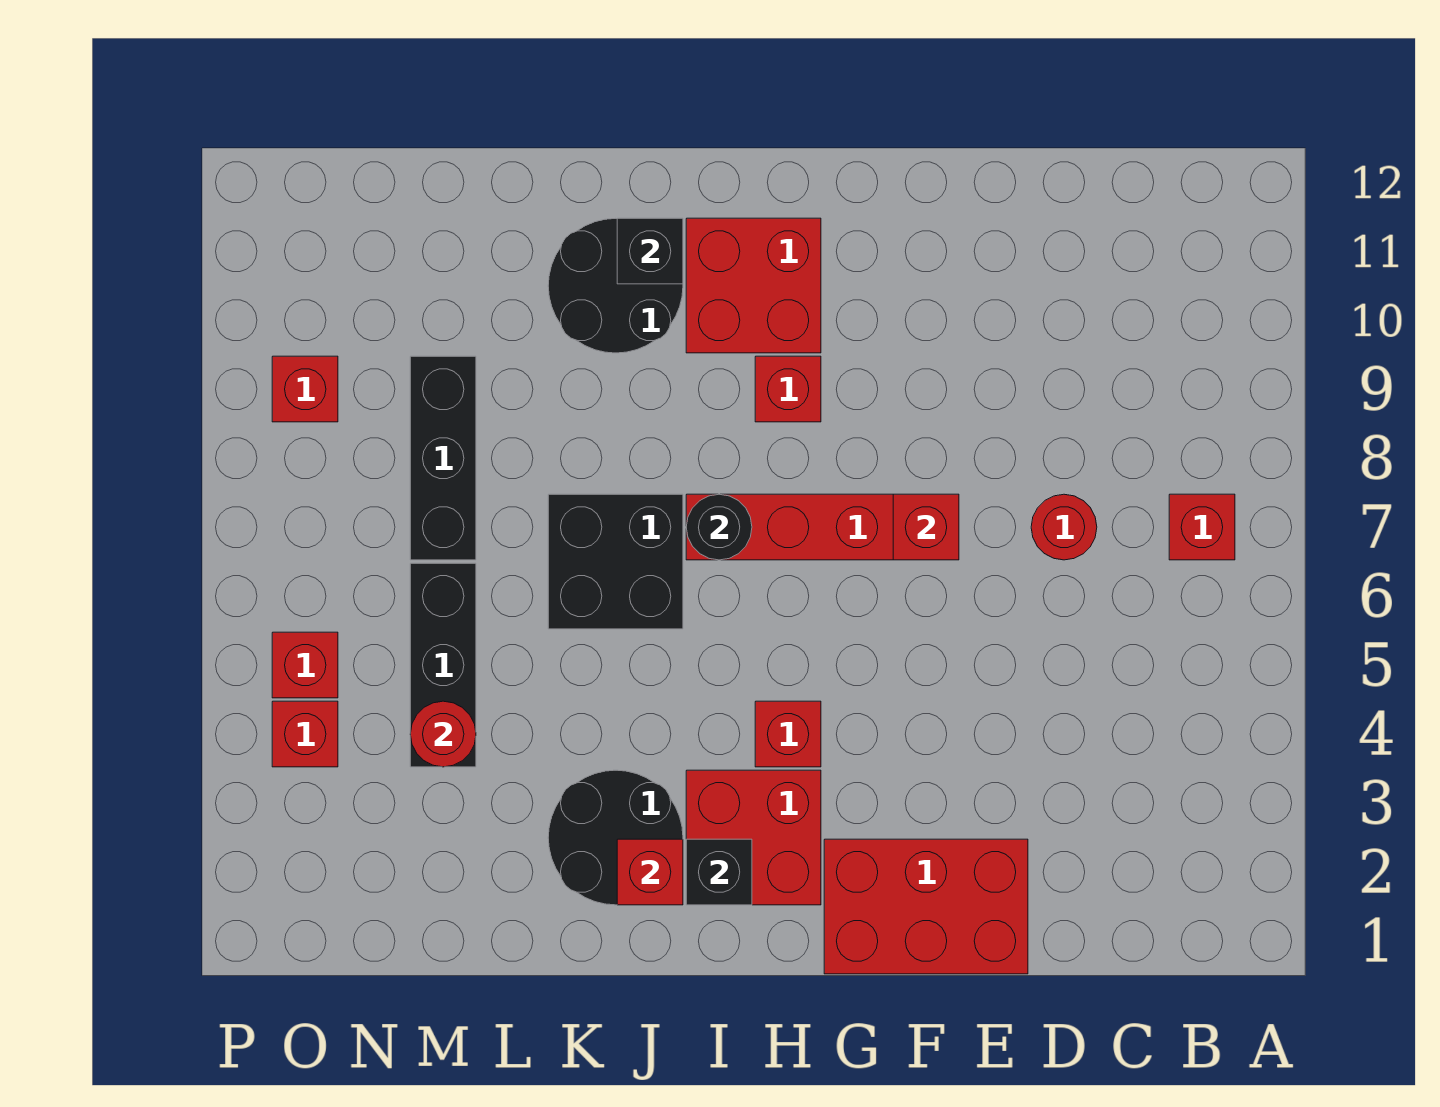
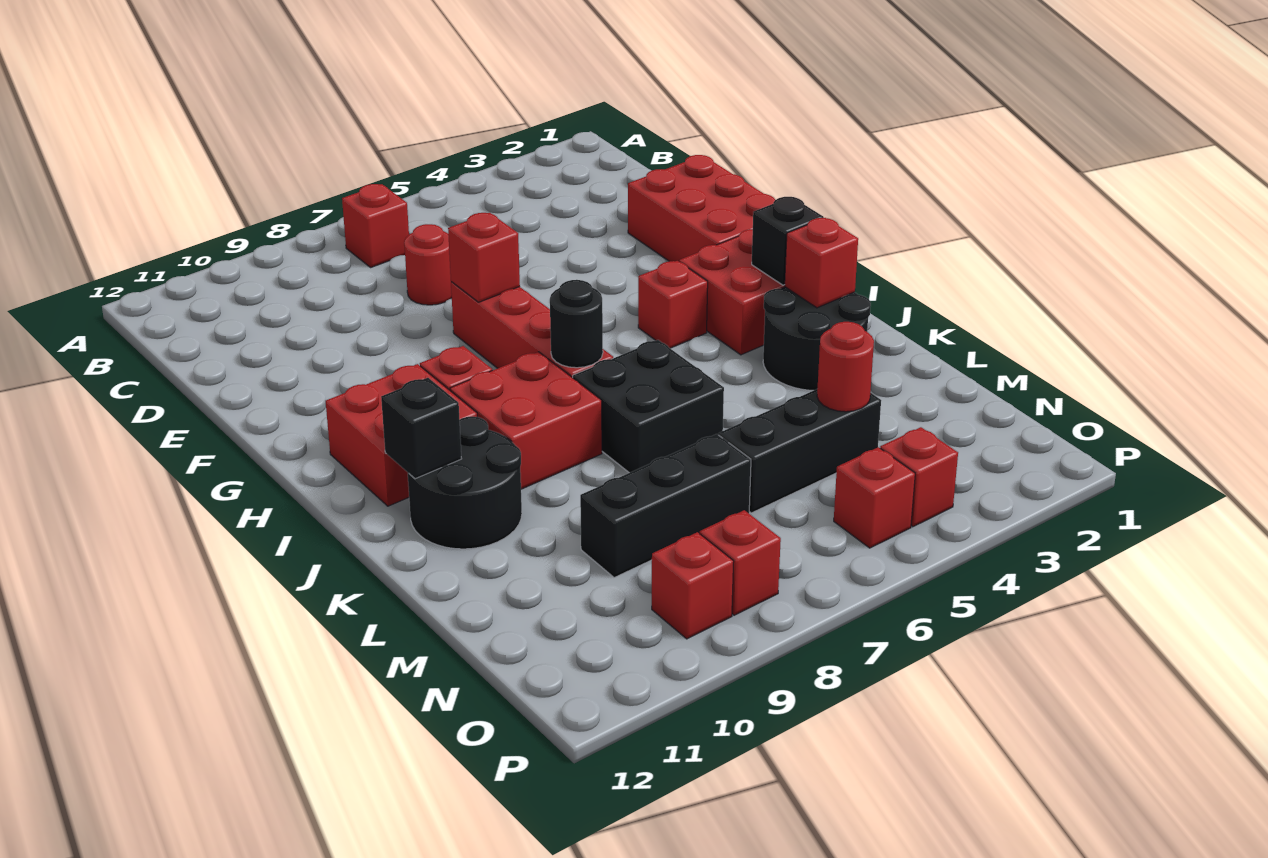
none -> red 2x2 brick [450,352,602,489]
none -> red 1x1 brick [700,510,781,615]

